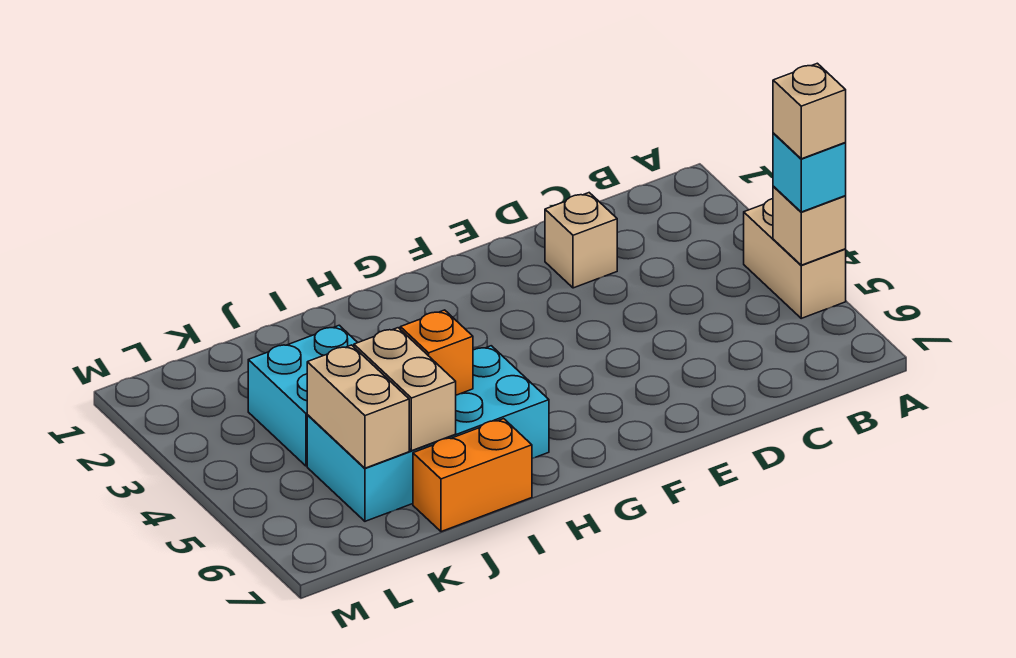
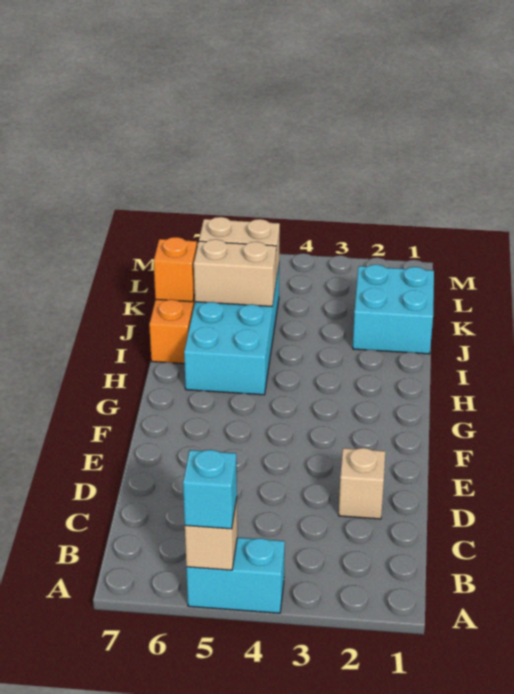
tan 1x2 brick [744,199,846,318] -> cyan 1x2 brick [186,538,285,613]
tan 1x1 brick [773,63,846,159] -> none
orange 1x1 brick [400,310,473,395] -> orange 1x1 brick moved to [153,237,197,302]
cyan 2x2 brick [248,325,358,466] -> cyan 2x2 brick moved to [353,265,434,354]

